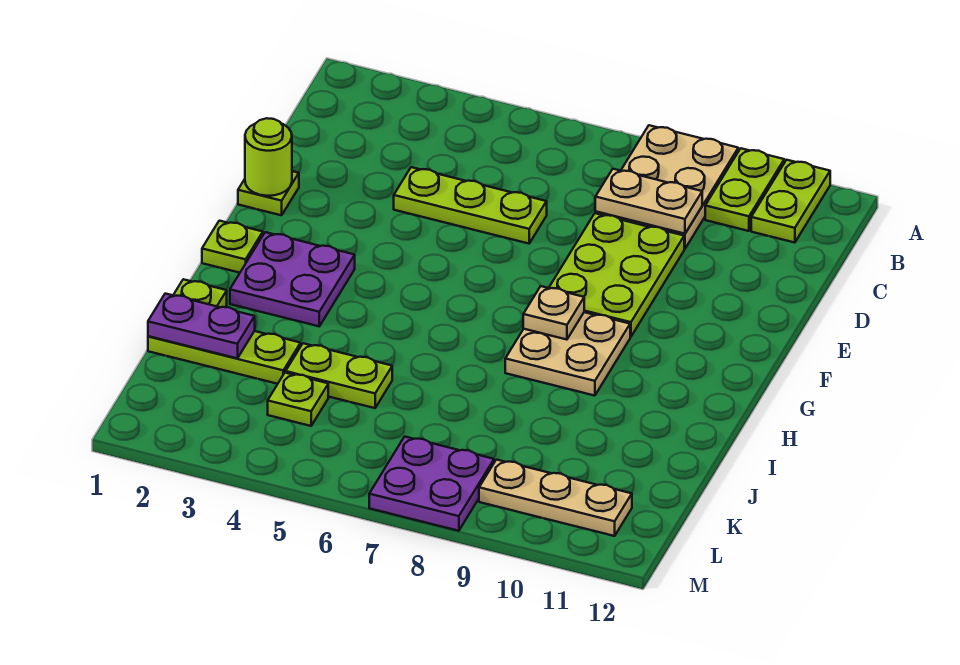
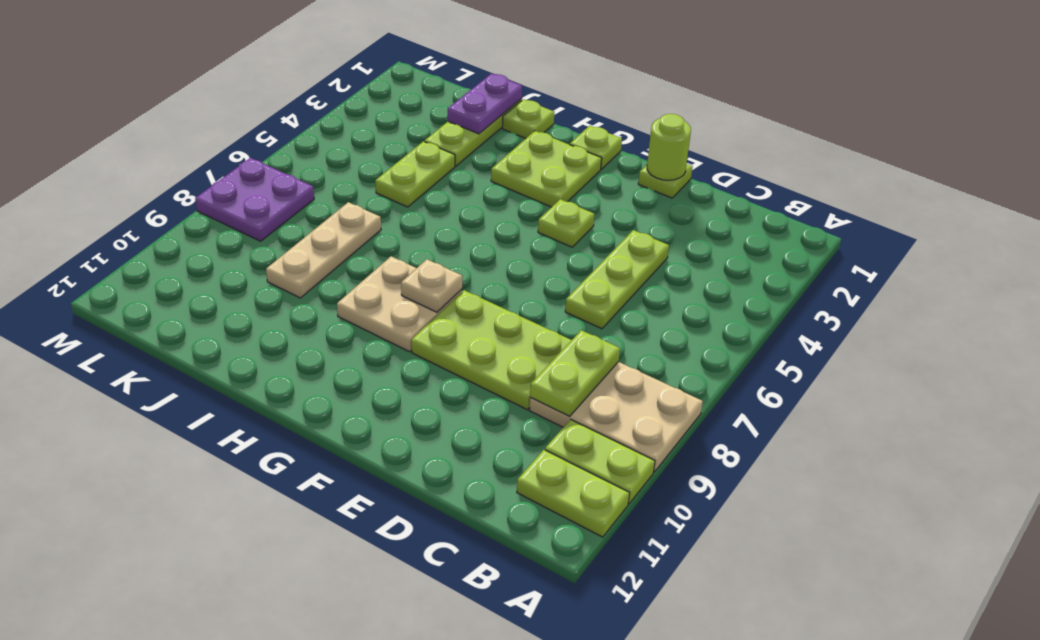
tan 1x2 plate [595,169,702,234] -> lime 1x2 plate [530,330,620,416]
purple 2x2 plate [230,232,355,326] -> lime 2x2 plate [491,131,602,207]
lime 1x1 plate [268,373,328,426] -> lime 1x1 plate moved to [538,199,594,247]
tan 1x3 plate [479,460,632,536] -> tan 1x3 plate moved to [266,202,381,298]

